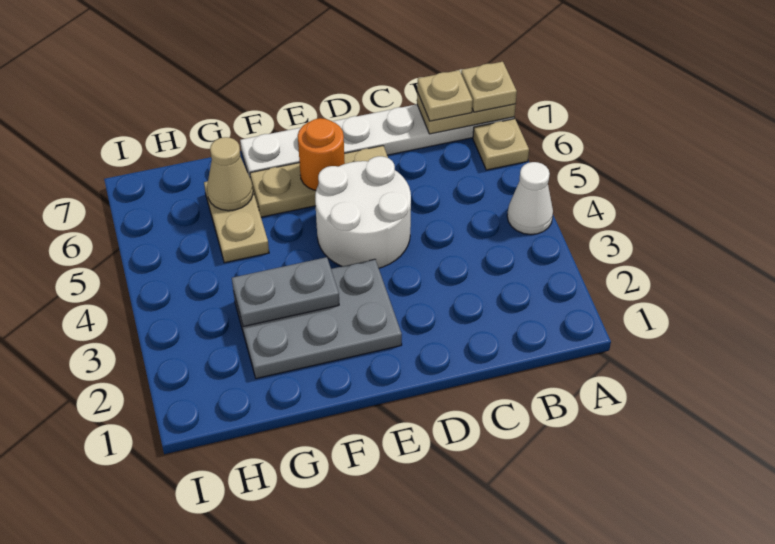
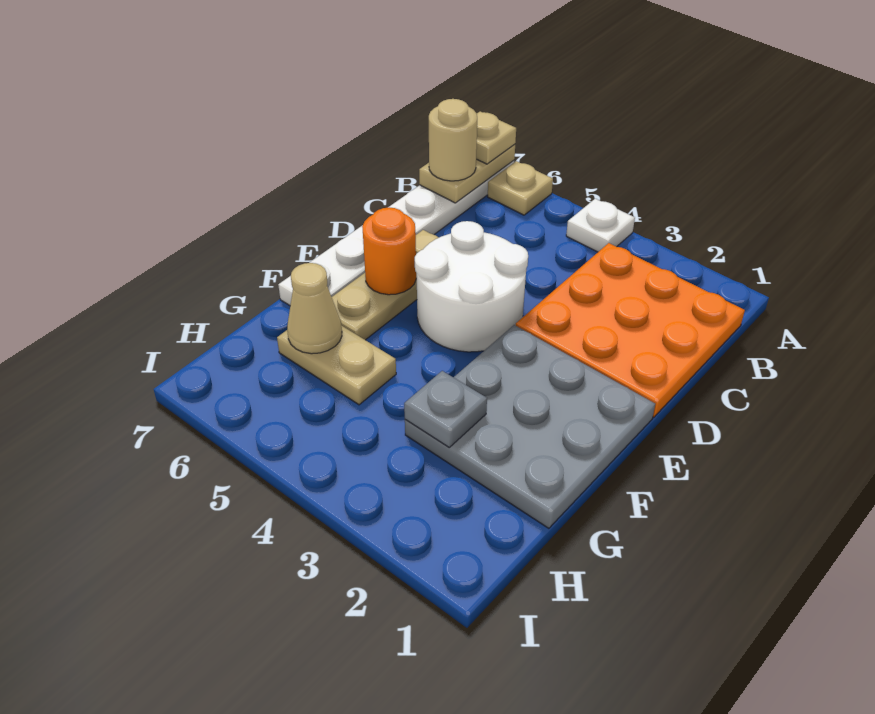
white 1x1 cone [507,162,553,235] -> white 1x1 plate [566,199,635,252]
none -> orange 3x3 plate [516,243,745,417]
tan 1x1 plate [417,70,473,121] -> tan 1x1 round brick [429,99,477,181]
grey 2x3 plate [233,259,402,379] -> grey 3x3 plate [405,325,655,528]
grey 1x2 plate [232,257,339,326] -> grey 1x1 plate [404,371,487,447]

